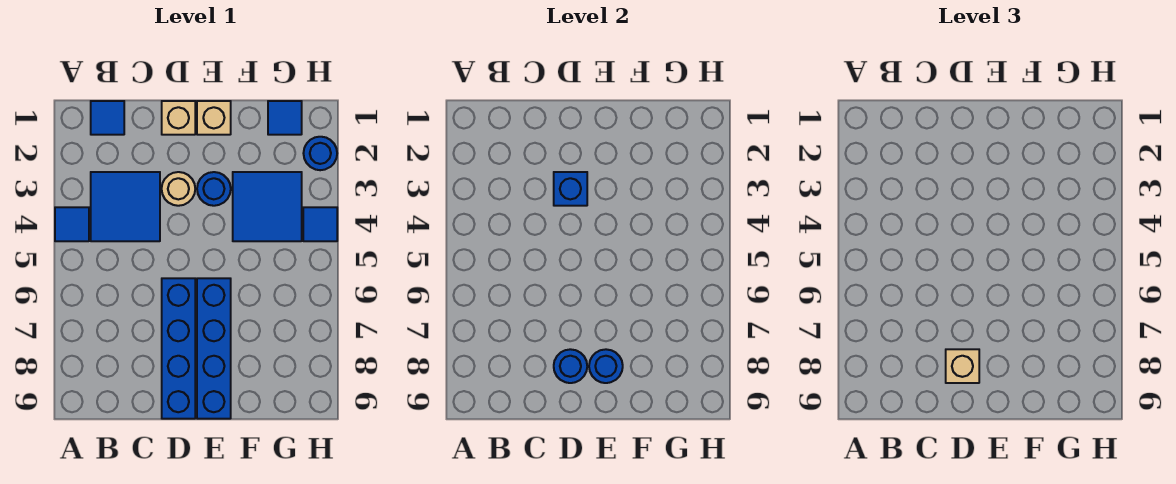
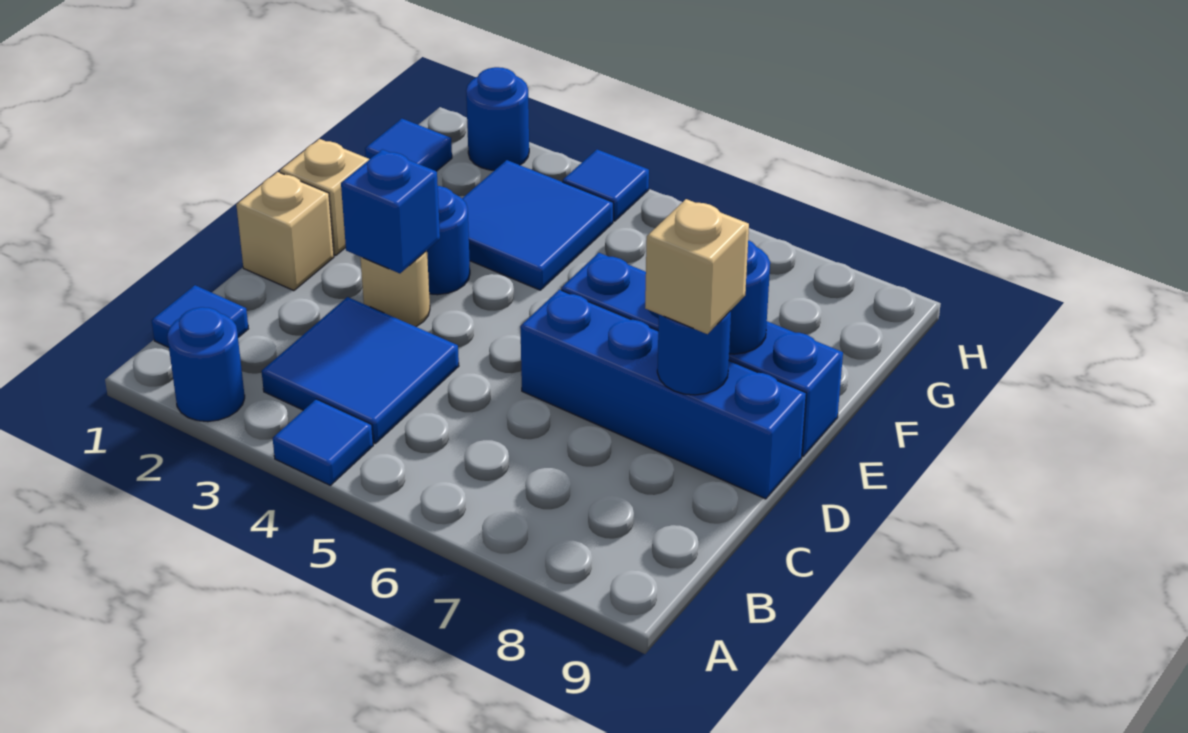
none -> blue 1x1 round brick [167,307,245,422]

